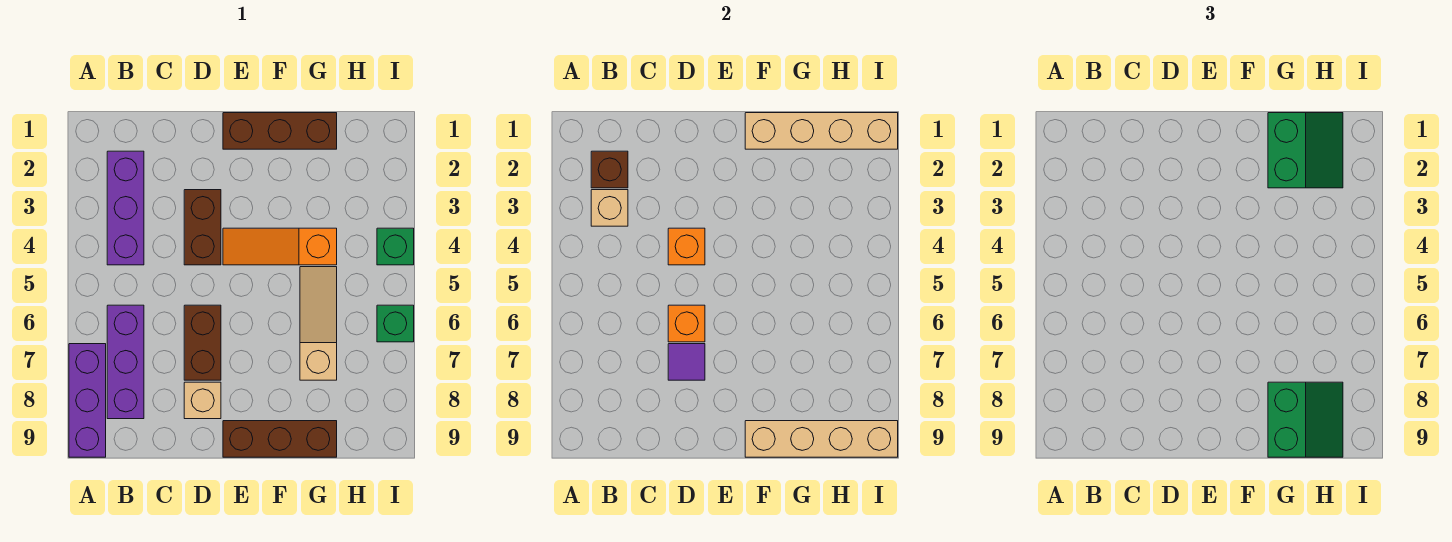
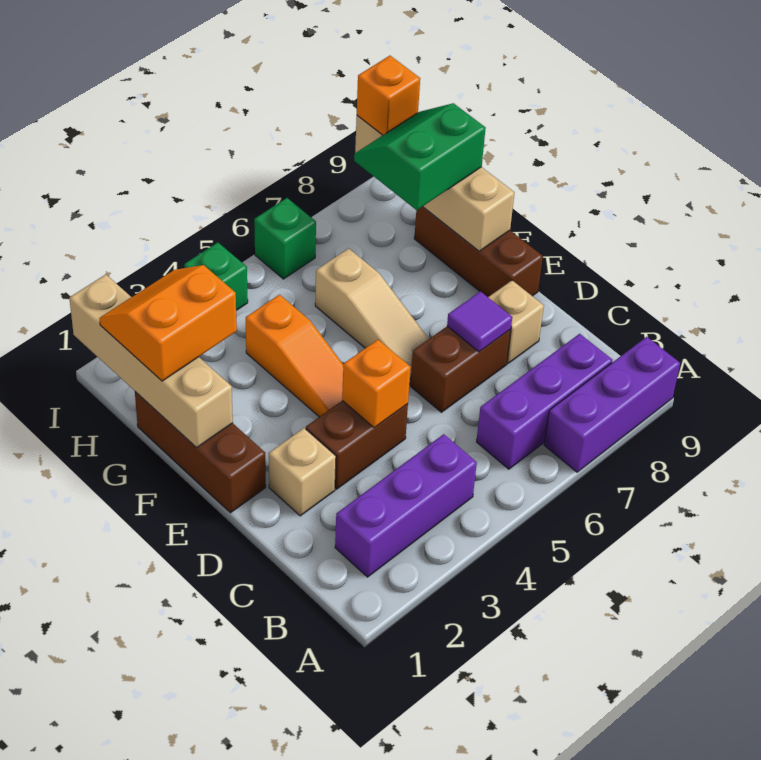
brown 1x1 brick [591,151,628,188] -> none
tan 1x1 brick [591,190,628,226] -> tan 1x1 brick moved to [269,428,336,516]
orange 1x1 brick [668,305,705,342] -> orange 1x1 brick moved to [357,56,420,135]
green 2x2 slope [1268,113,1343,188] -> orange 2x2 slope [100,265,237,381]
tan 1x3 slope [300,267,337,380] -> tan 1x3 slope turned to [315,248,429,384]

